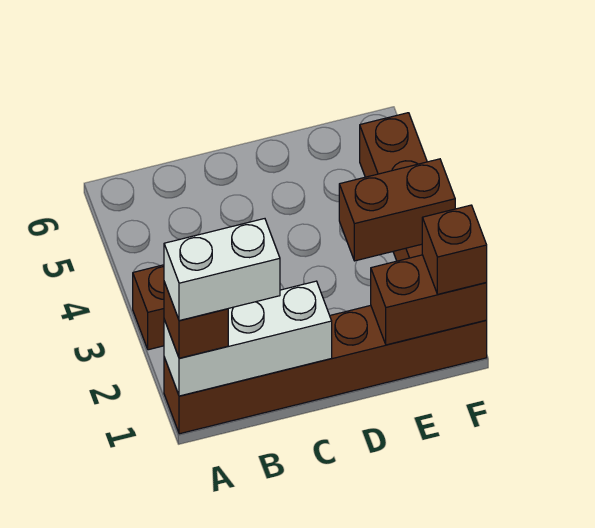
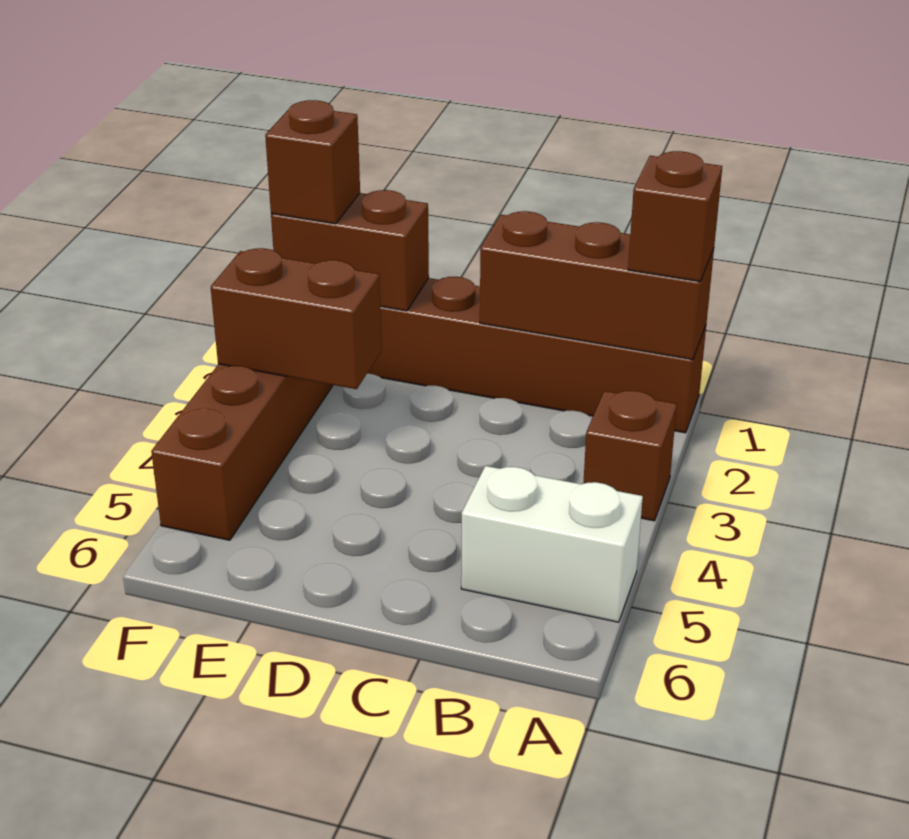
white 1x3 brick [164,281,332,396] -> brown 1x3 brick [480,211,714,360]
white 1x2 brick [164,219,280,321] -> white 1x2 brick moved to [461,466,643,622]

